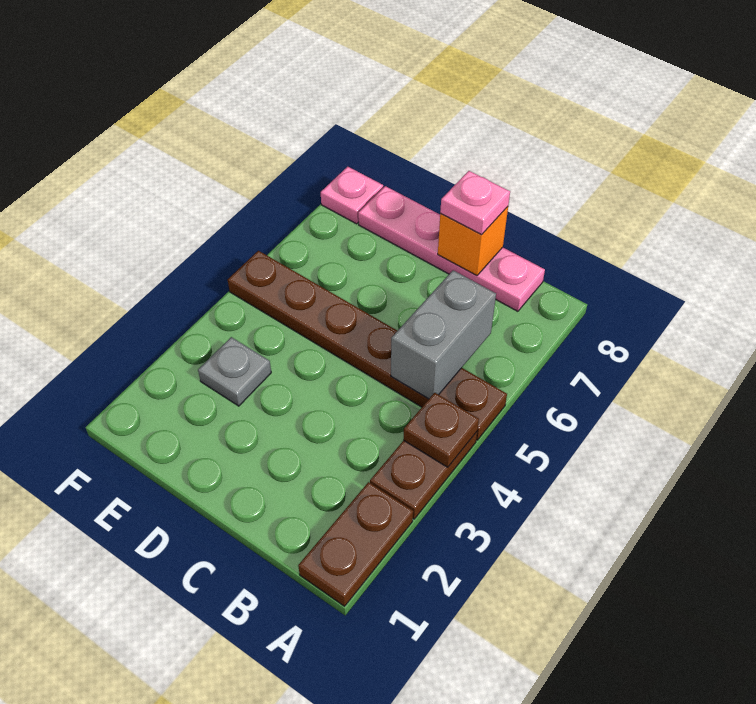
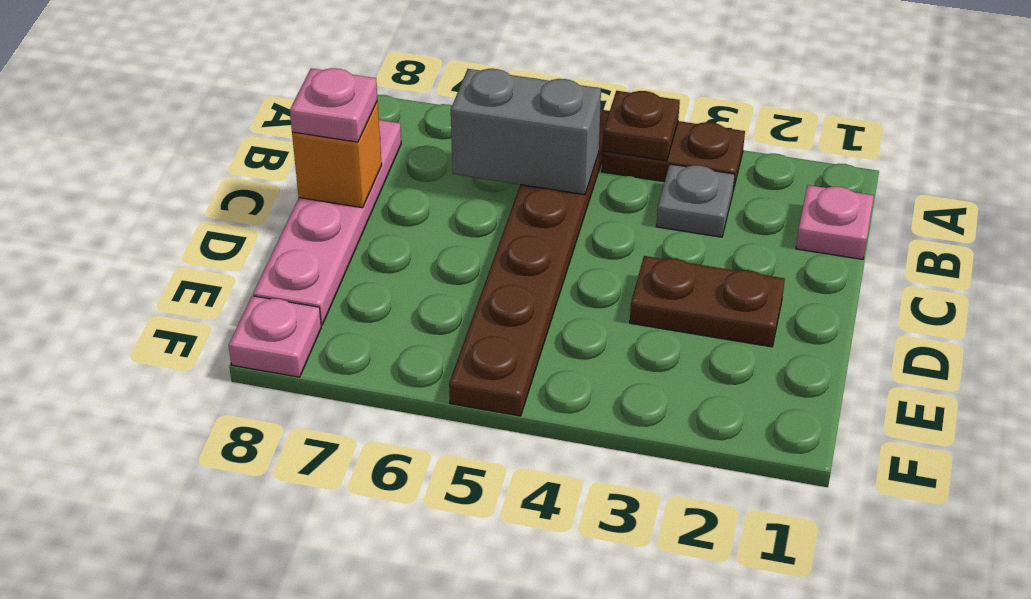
brown 1x2 plate [298,482,413,606] -> brown 1x2 plate moved to [630,256,785,347]
none -> pink 1x1 plate [796,185,874,259]
grey 1x1 plate [198,337,271,406] -> grey 1x1 plate moved to [656,164,735,237]

